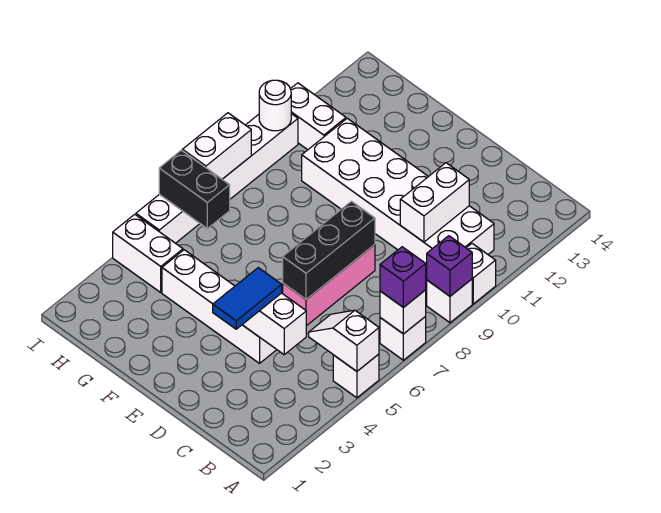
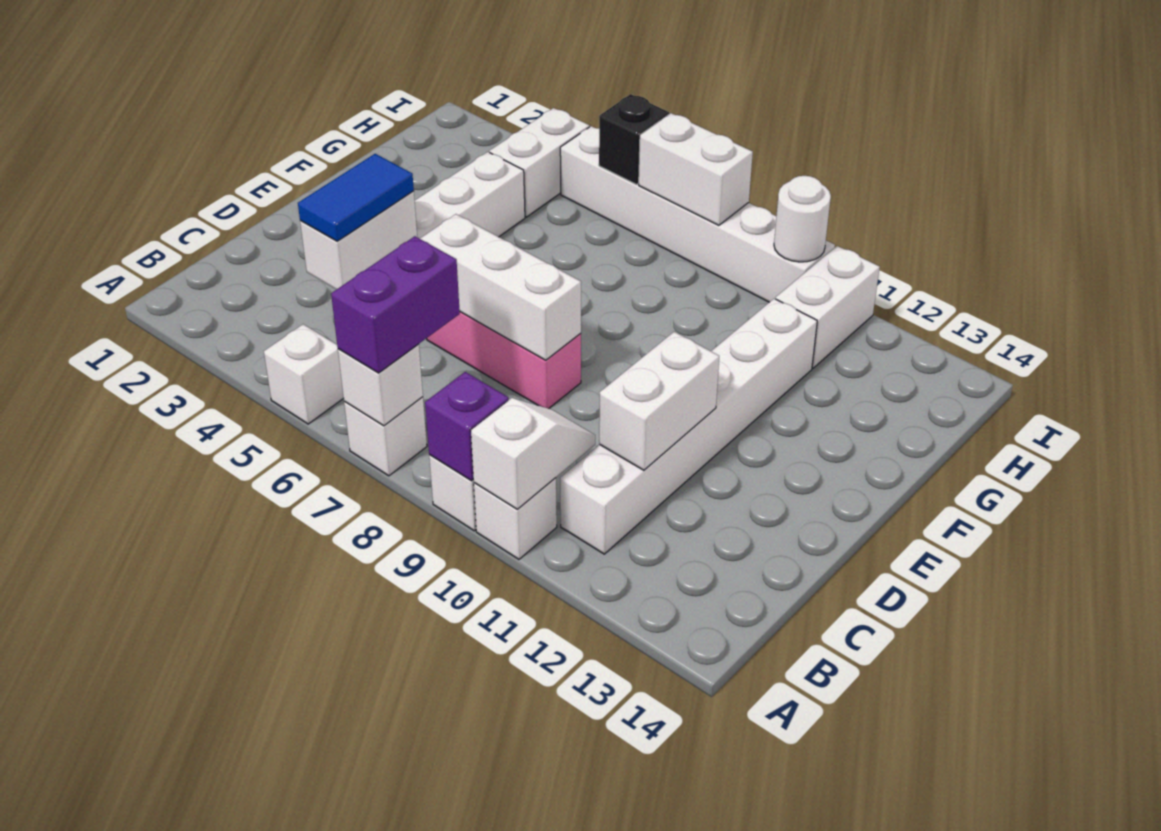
white 1x2 slope [309,310,379,371] -> white 1x2 slope moved to [471,398,595,509]
purple 1x1 brick [380,247,426,308] -> purple 1x2 brick [331,236,460,373]
white 2x6 brick [302,118,494,271] -> white 1x6 brick [560,299,817,554]
white 1x2 brick [400,163,469,242] -> white 1x2 brick turned to [599,332,719,470]
blue 1x2 tile [213,268,282,329] -> blue 1x2 tile turned to [298,154,414,241]
black 1x3 brick [283,201,375,299] -> white 1x3 brick [420,214,581,360]
black 1x2 brick [159,150,230,228] -> black 1x1 brick [599,94,669,184]

